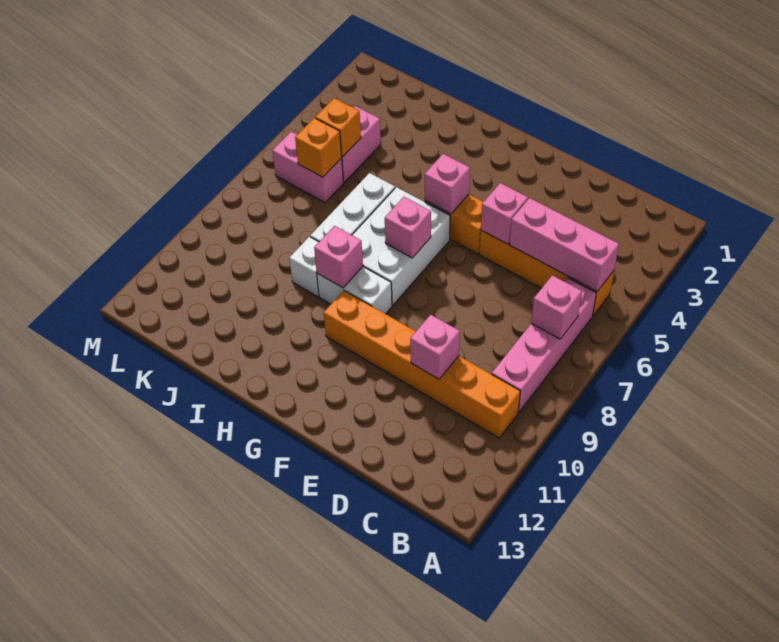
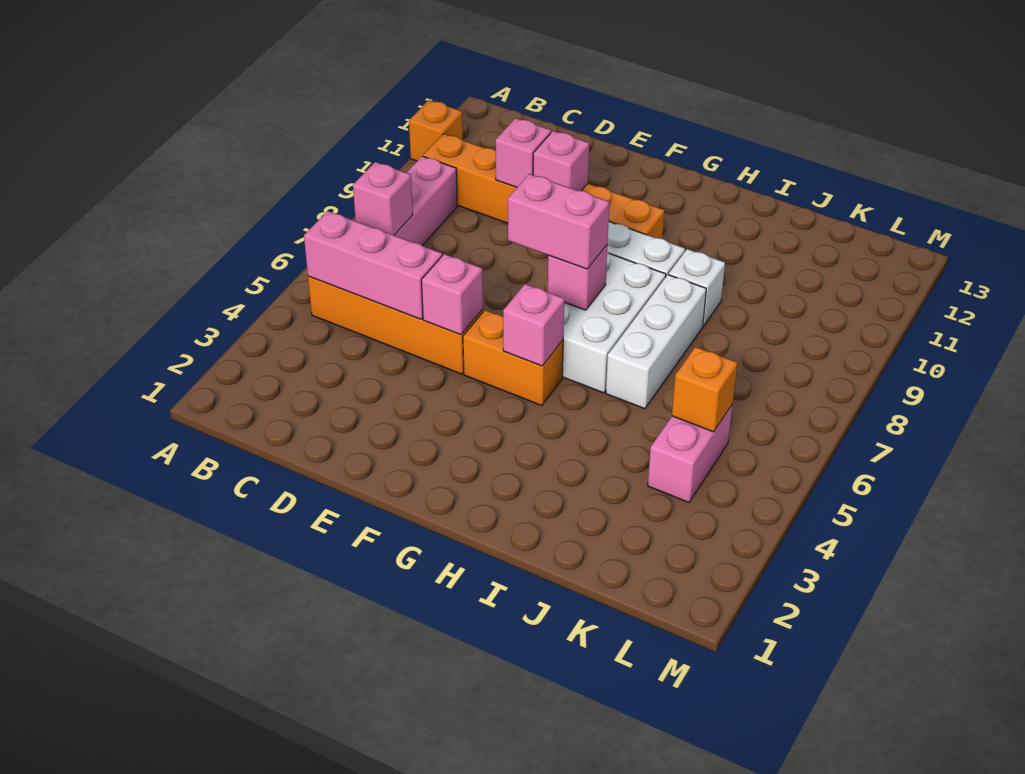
pink 1x1 brick [314,226,363,288] -> pink 1x1 brick moved to [533,131,589,191]
pink 1x2 brick [272,132,343,203] -> pink 1x2 brick moved to [508,174,609,269]
orange 1x1 brick [295,118,342,177] -> orange 1x1 brick moved to [409,100,463,161]

